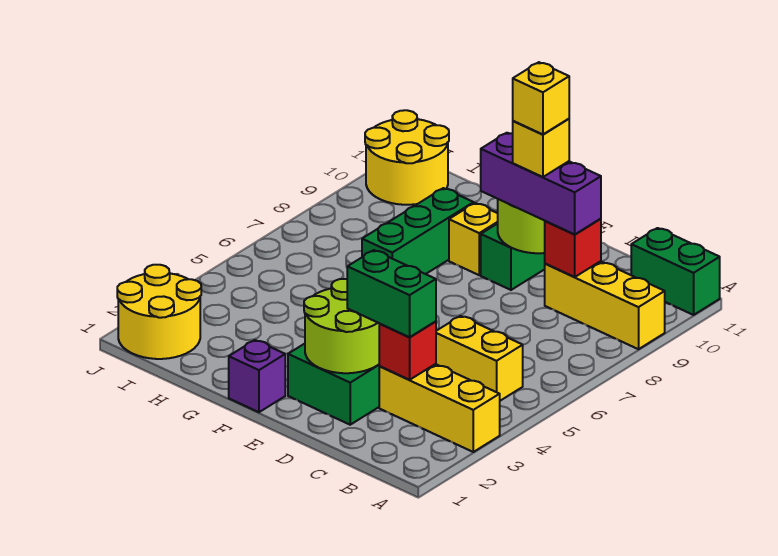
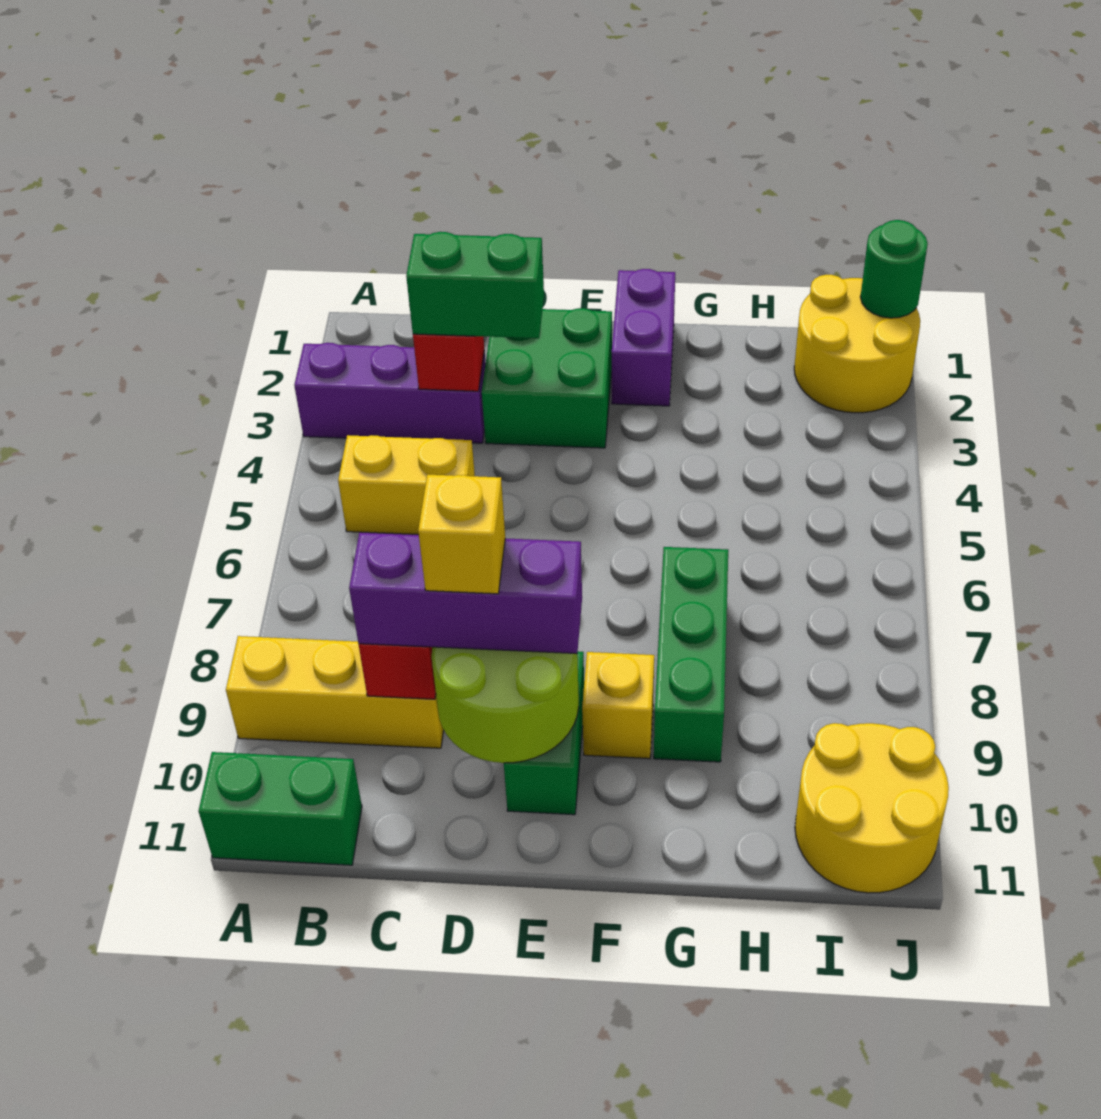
yellow 1x3 brick [379,364,500,452] -> purple 1x3 brick [294,343,486,443]
lime 2x2 round brick [304,279,379,373] -> none
yellow 1x1 brick [513,62,569,134] -> none
purple 1x1 brick [229,340,285,412] -> purple 1x2 brick [612,269,675,406]
none -> green 1x1 round brick [861,220,928,318]

